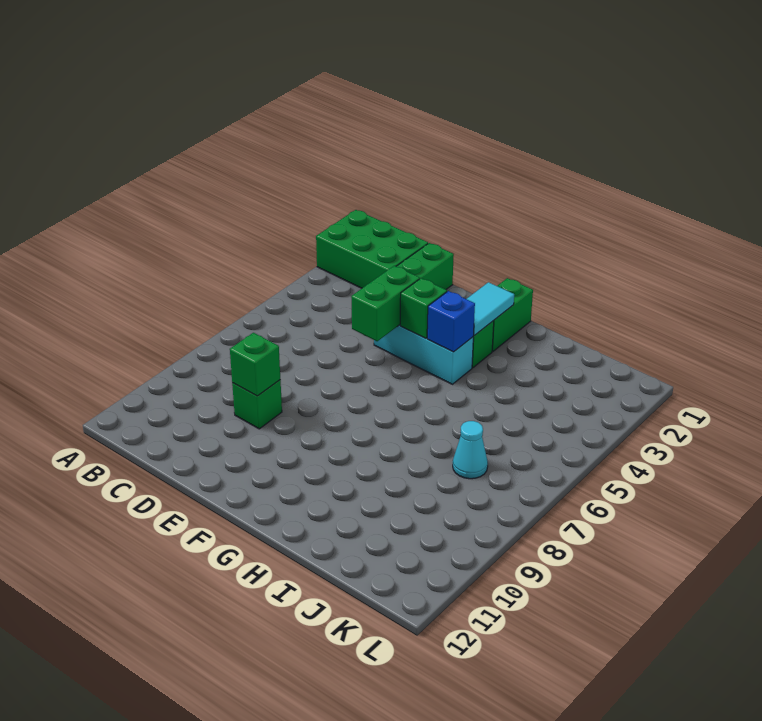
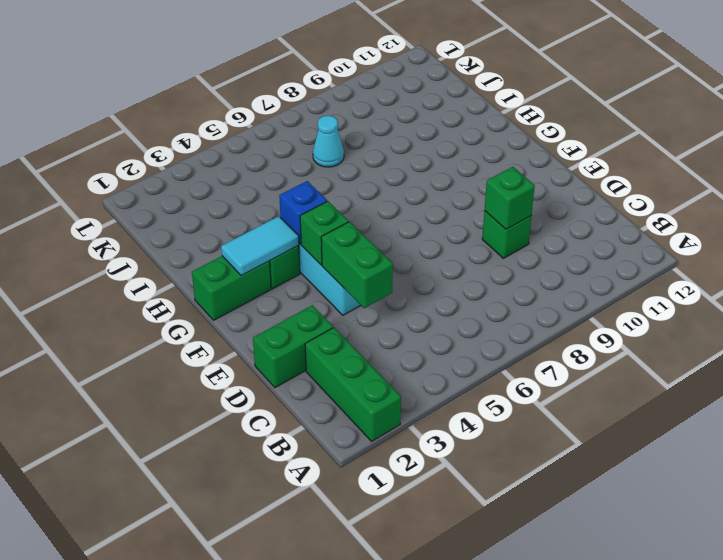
green 2x3 brick [316,210,428,288] -> green 1x3 brick [305,328,401,441]
green 1x2 brick [351,266,420,341] -> green 1x2 brick turned to [321,222,393,308]

